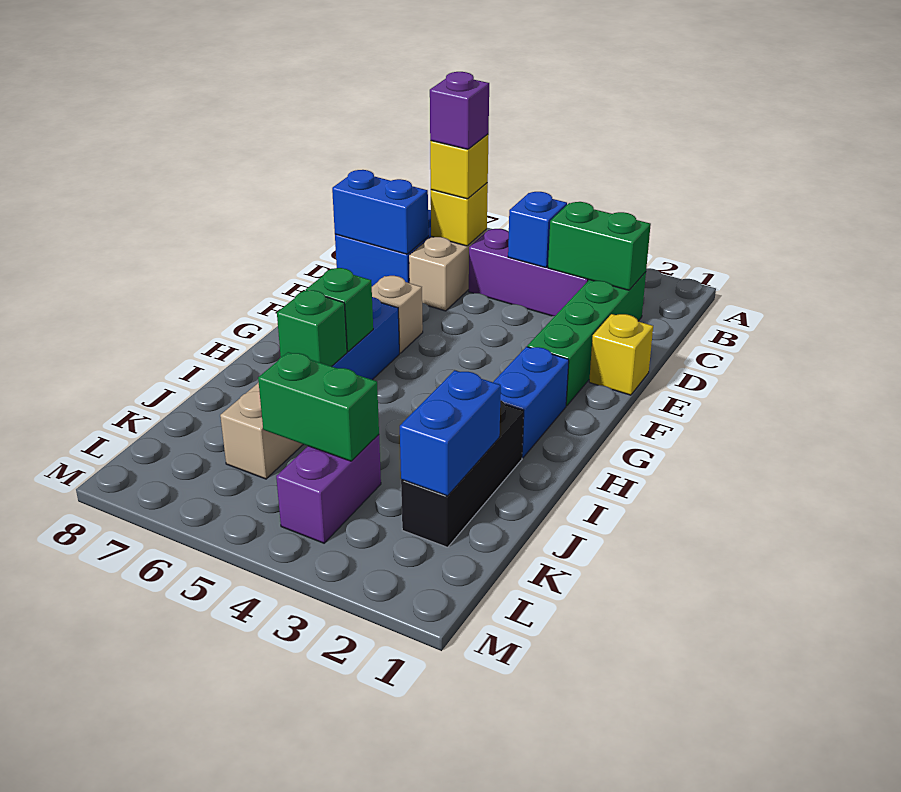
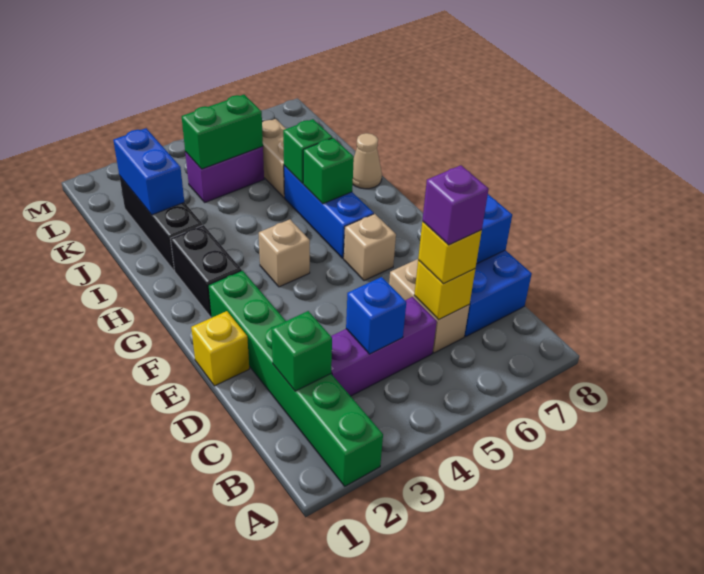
green 1x4 brick [527,272,646,406] -> green 1x6 brick [208,271,383,486]
green 1x2 brick [548,202,651,290] -> green 1x1 brick [271,311,332,391]
blue 1x2 brick [493,347,569,458] -> black 1x2 brick [171,225,242,317]
none -> tan 1x1 brick [259,219,310,287]
none -> tan 1x1 cone [353,133,382,189]
purple 1x2 brick [276,435,381,543] -> purple 1x2 brick turned to [185,147,264,202]

